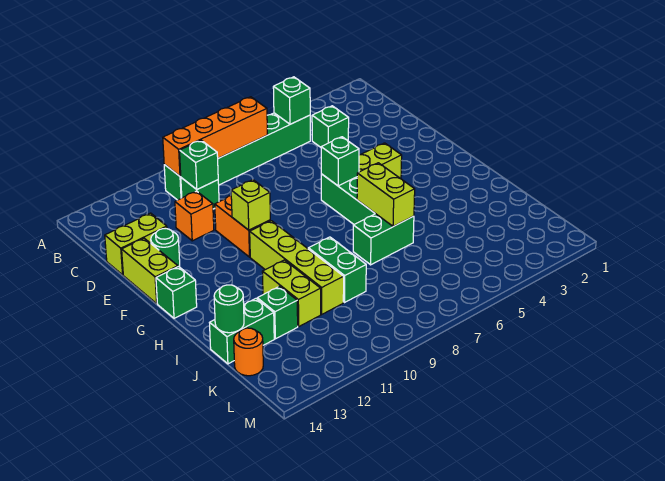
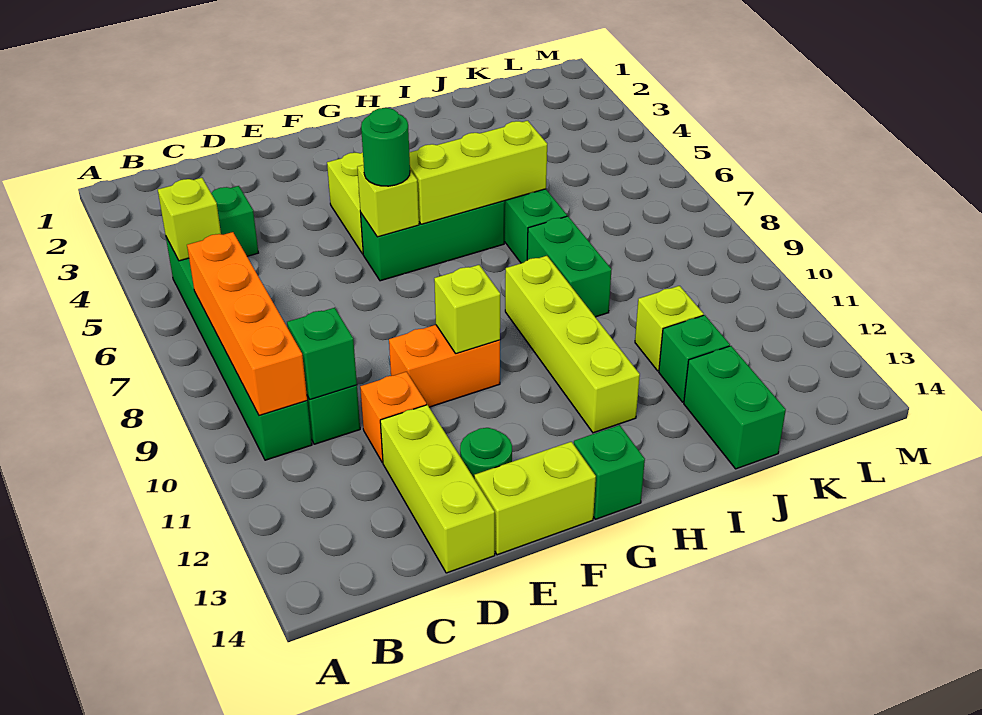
green 1x1 brick [273,77,310,124] -> lime 1x1 brick [158,178,221,261]
lime 1x2 brick [105,213,167,275] -> lime 1x3 brick [380,405,495,573]
green 1x1 brick [321,137,359,186] -> lime 1x1 brick [357,165,419,237]
lime 1x4 brick [250,221,344,314] -> lime 1x4 brick turned to [505,256,640,433]
lime 1x2 brick [357,163,415,226] -> lime 1x3 brick [409,121,547,224]
green 1x2 brick [308,237,366,302] -> green 1x2 brick turned to [527,216,612,317]
lime 1x2 brick [262,260,321,326] -> lime 1x1 brick [635,286,704,371]
green 1x1 round brick [214,285,244,333] -> green 1x1 round brick moved to [361,108,410,186]
orange 1x1 round brick [234,328,263,376] -> none

